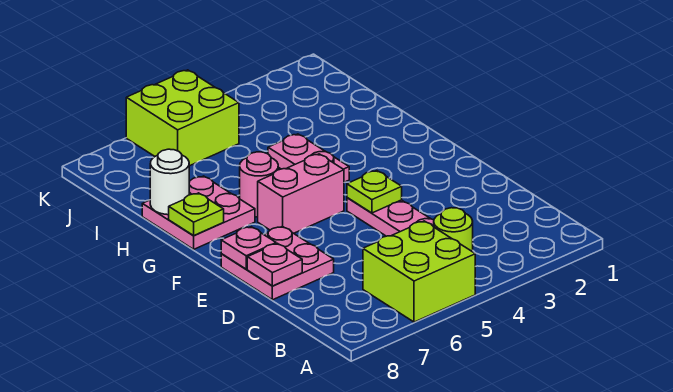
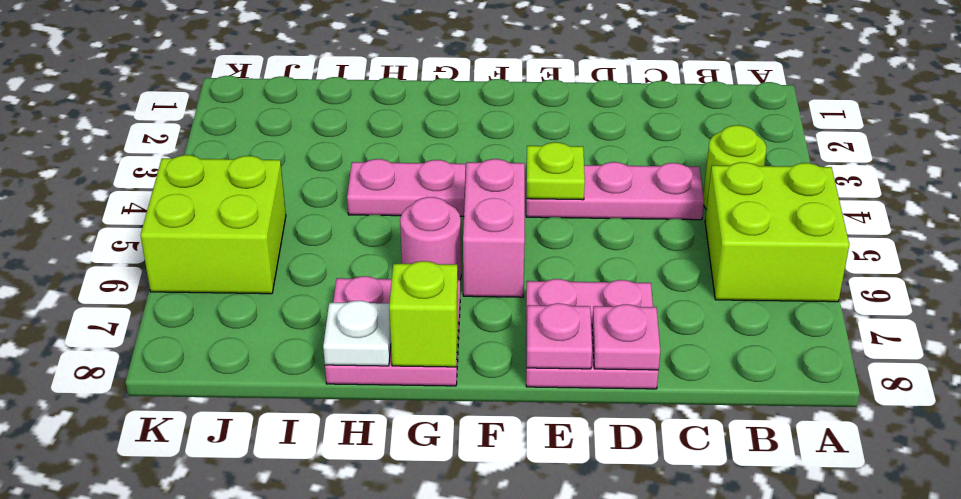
lime 1x1 plate [169,193,224,236] -> lime 1x1 brick [389,261,458,367]
white 1x1 round brick [150,149,189,215] -> white 1x1 plate [323,301,391,366]

